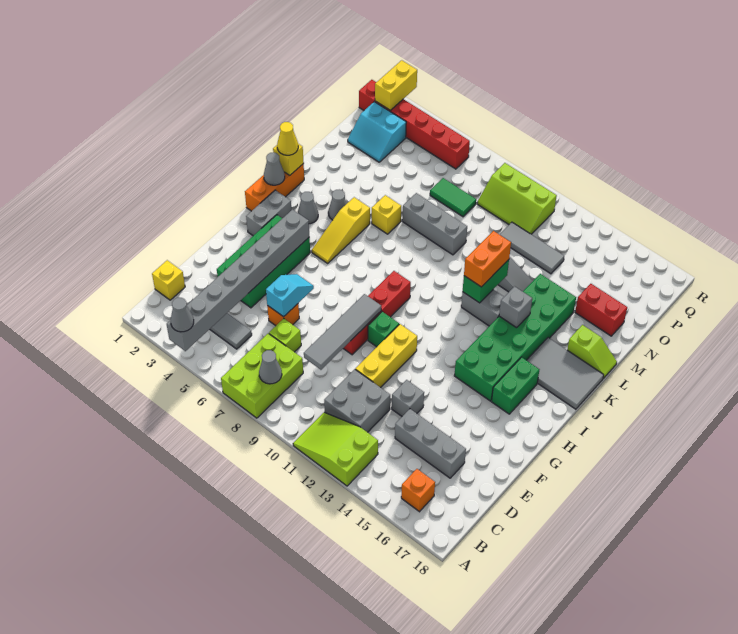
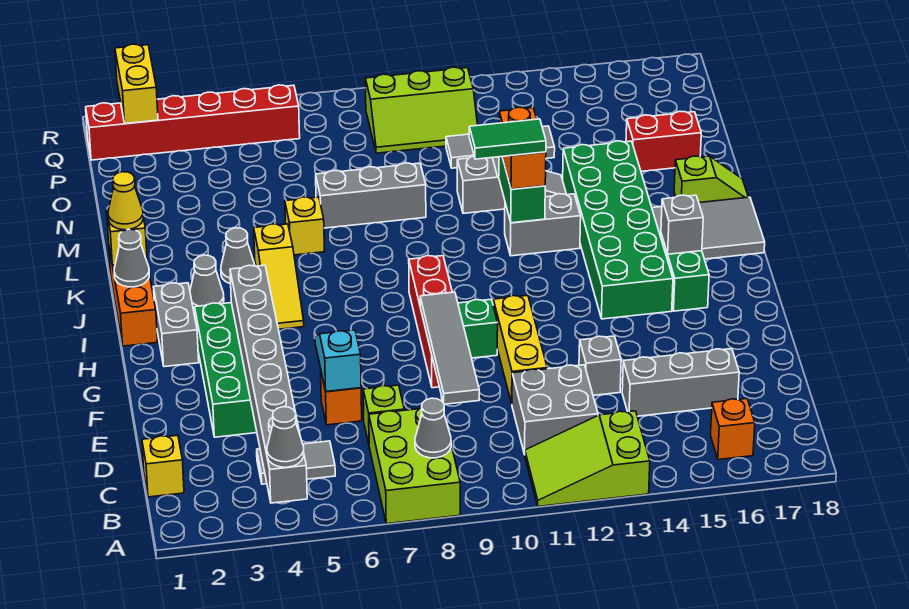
grey 1x1 brick [499,286,532,328] -> grey 1x1 brick moved to [661,195,703,254]
cyan 2x2 slope [348,102,406,162] -> none
green 1x2 tile [430,178,476,217] -> green 1x2 tile moved to [469,119,546,159]

